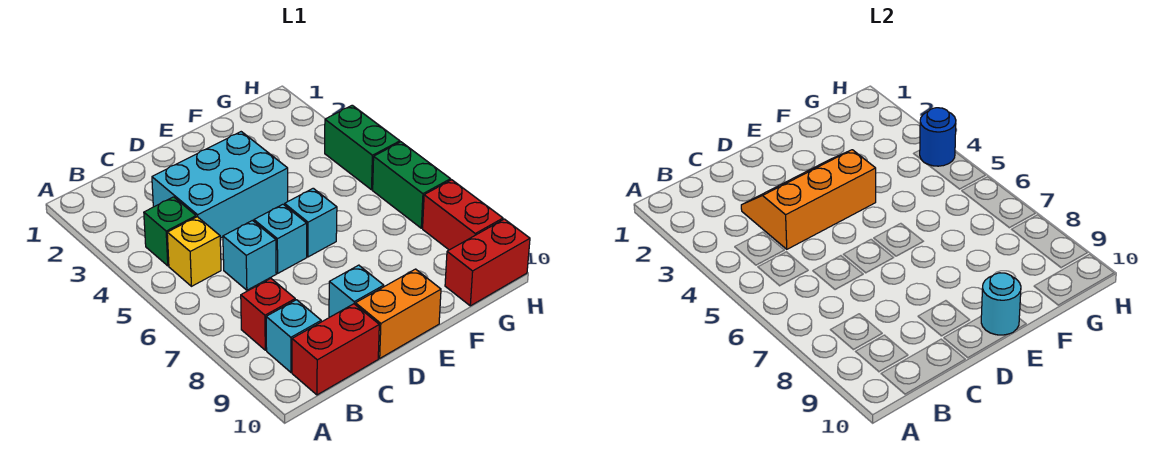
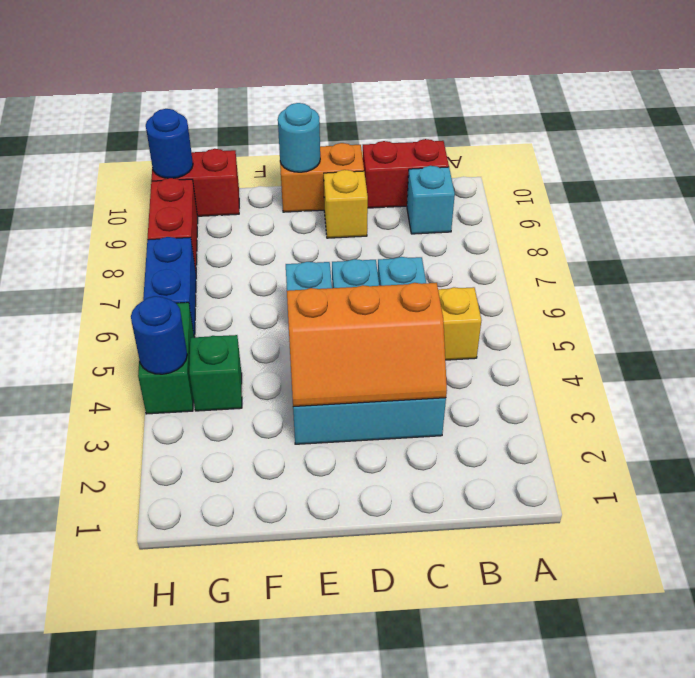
green 1x1 brick [144,197,196,266] -> green 1x1 brick moved to [189,335,242,411]
red 1x1 brick [241,279,295,350] -> none
cyan 1x1 brick [329,265,384,317] -> yellow 1x1 brick [324,170,368,238]
green 1x2 brick [373,142,450,228] -> blue 1x2 brick [143,237,196,337]
none -> blue 1x1 round brick [146,109,193,178]

